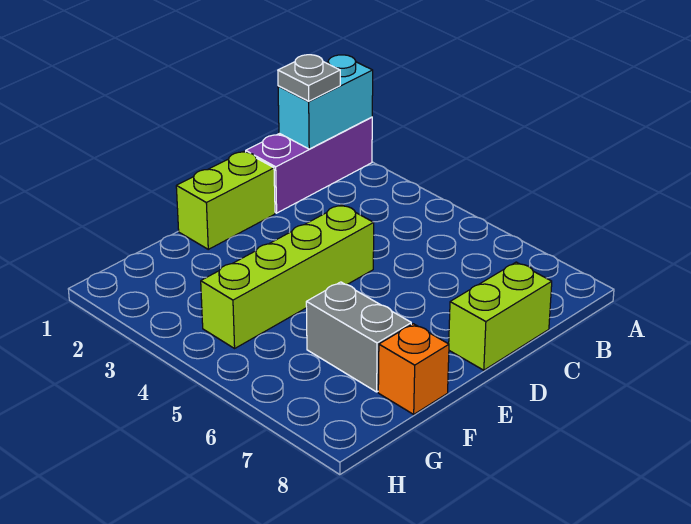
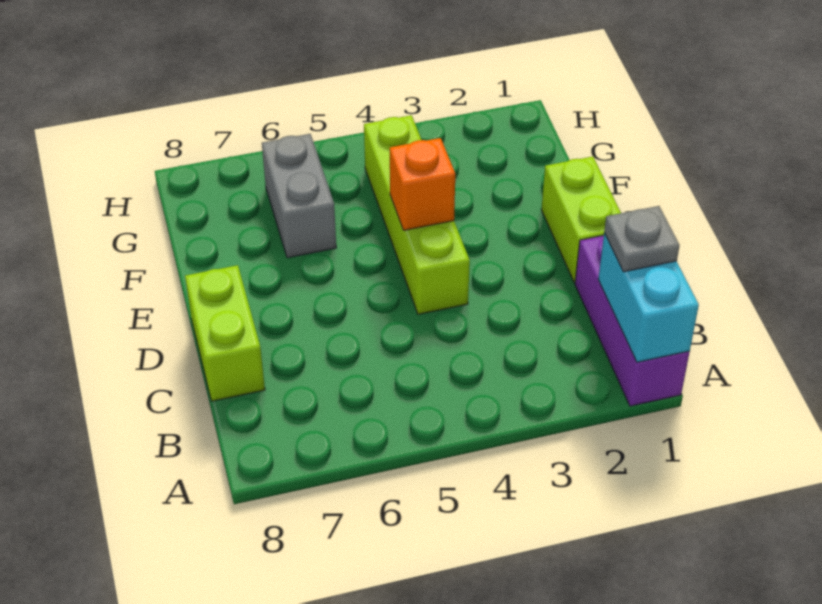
grey 1x2 brick [306,282,411,392] -> grey 1x2 brick turned to [262,134,336,258]
orange 1x1 brick [378,324,449,414] -> orange 1x1 brick moved to [390,138,455,230]

